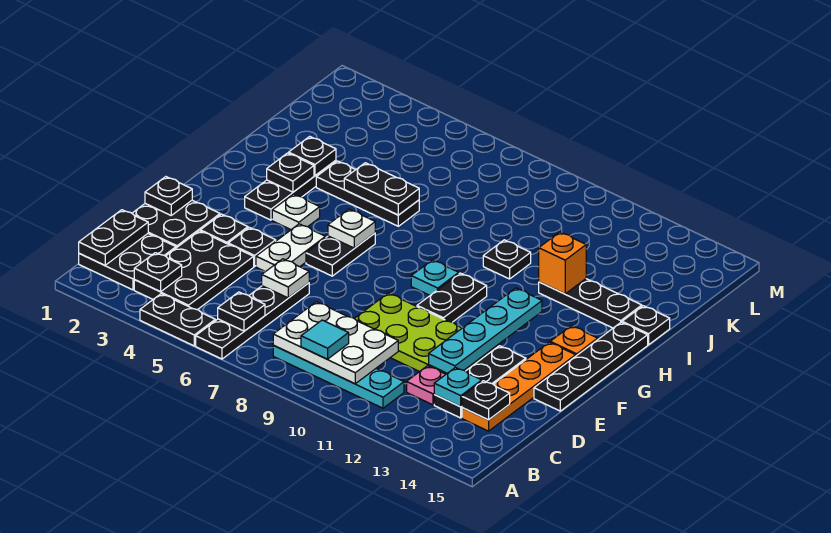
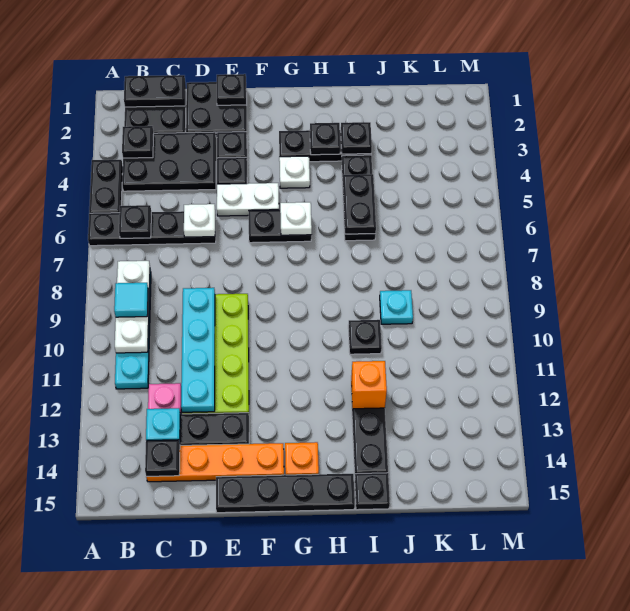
white 2x3 plate [273,302,398,384] -> white 1x3 plate [115,261,150,353]
cyan 1x4 plate [429,288,542,373] -> cyan 1x4 plate turned to [181,288,215,412]
black 1x2 plate [417,273,487,322] -> none
cyan 1x1 plate [411,260,459,295] -> cyan 1x1 plate moved to [380,290,413,324]

